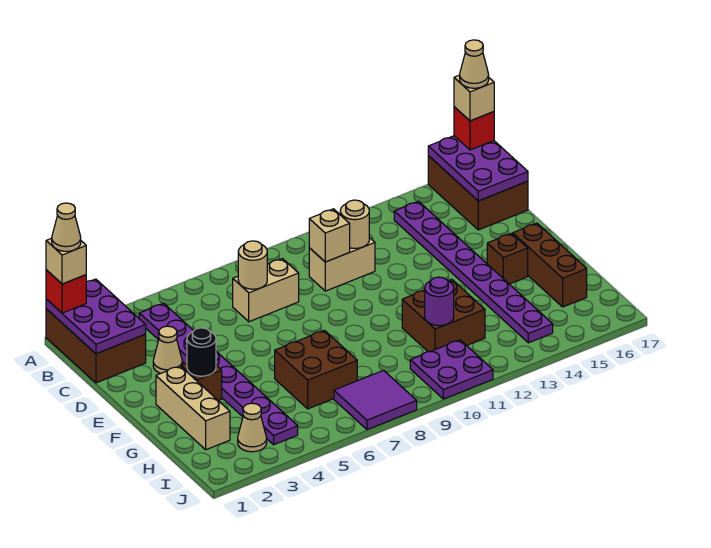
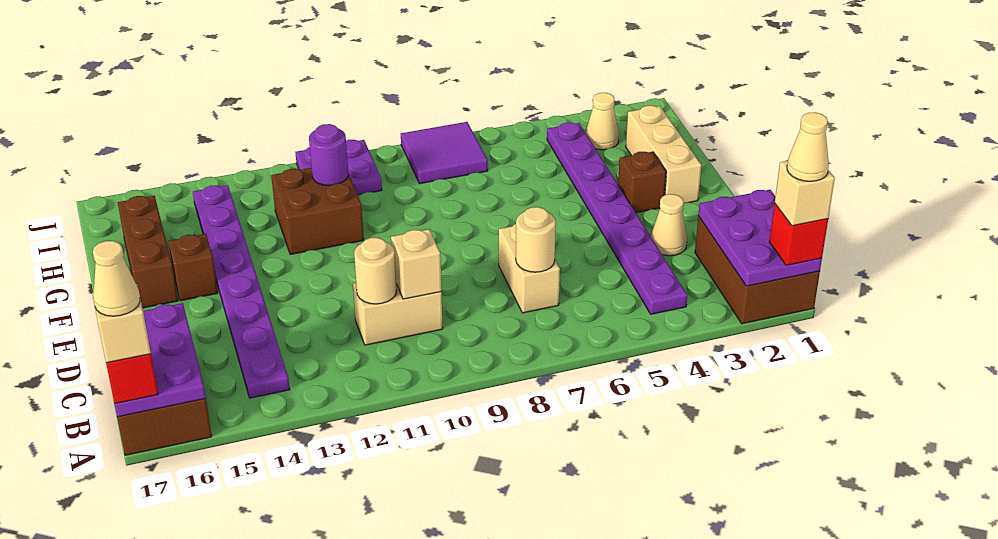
tan 1x2 brick [233,259,299,322] -> tan 1x2 brick turned to [499,224,560,313]
black 1x1 round brick [187,328,216,376] -> none
brown 2x2 brick [275,330,357,409] -> none

